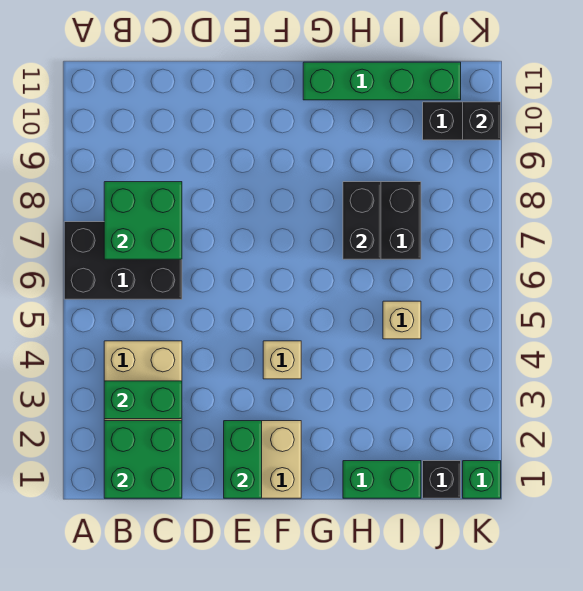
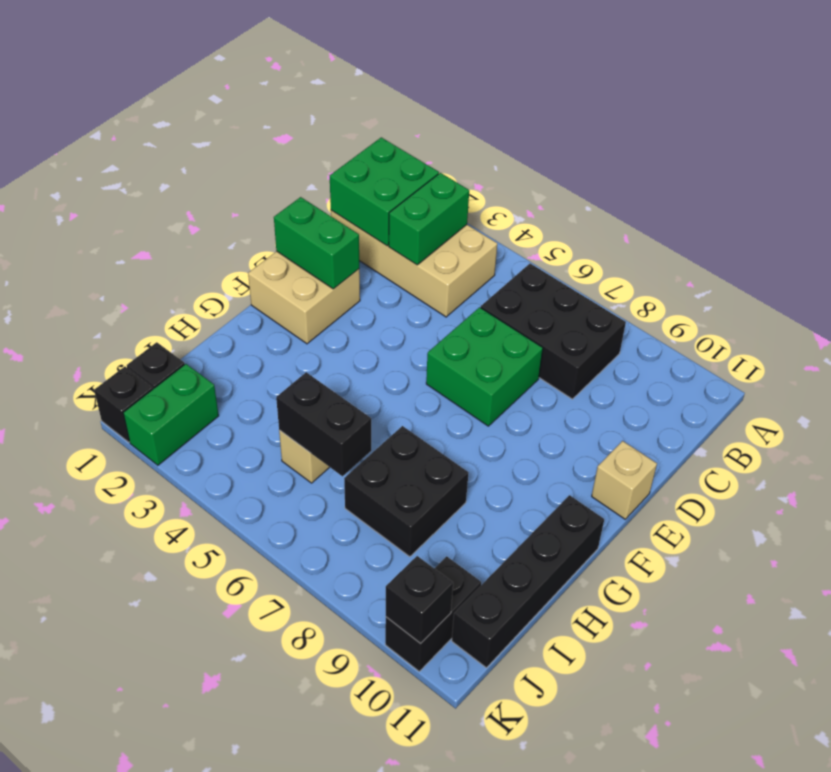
black 2x3 brick [64,222,182,299] -> black 2x3 brick turned to [481,263,626,399]
green 2x2 brick [104,182,182,259] -> green 2x2 brick moved to [426,307,543,426]
tan 1x1 brick [263,341,301,379] -> tan 1x1 brick moved to [592,441,657,519]
green 1x4 brick [303,62,461,100] -> black 1x4 brick [452,495,604,668]
green 1x2 brick [343,461,421,498] -> green 1x2 brick moved to [123,364,219,465]
black 1x2 brick [343,182,381,259] -> black 1x2 brick moved to [276,372,371,476]
green 1x1 brick [463,461,501,498] -> black 1x1 brick [94,367,153,442]

